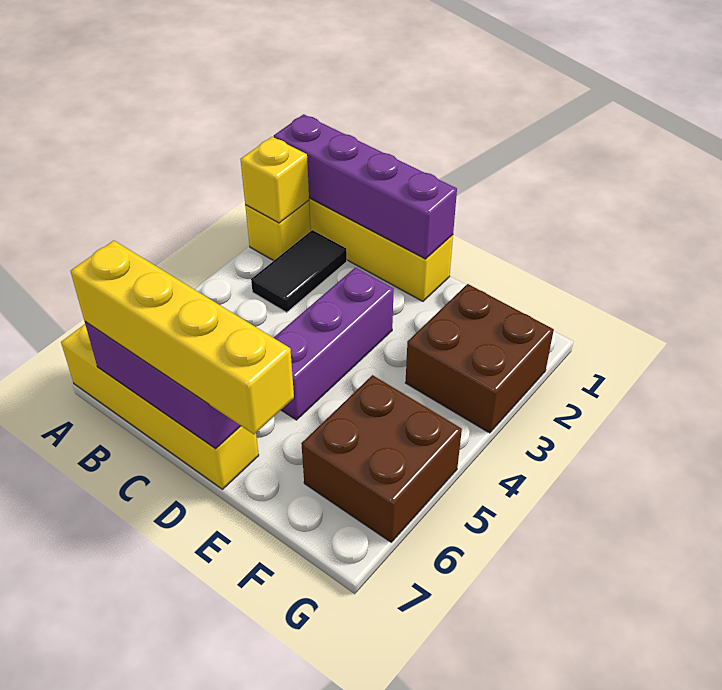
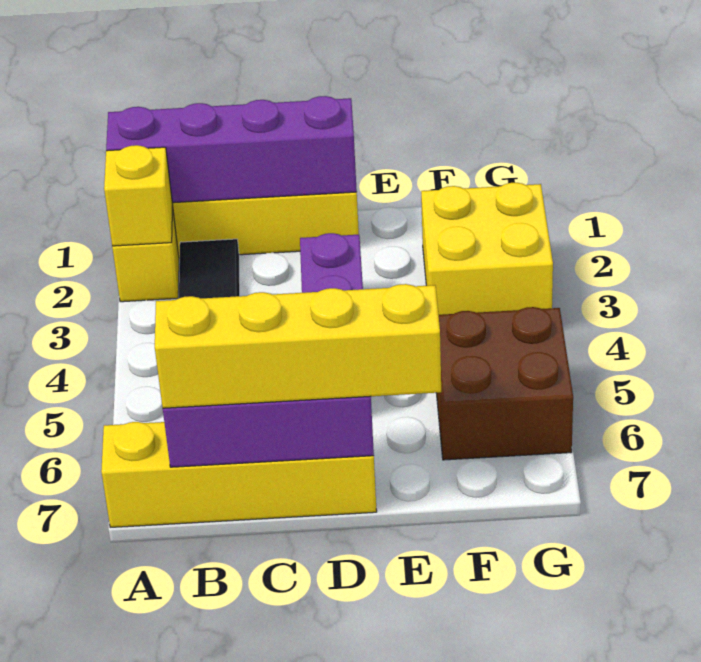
brown 2x2 brick [405,284,554,433] -> yellow 2x2 brick [421,183,553,315]

